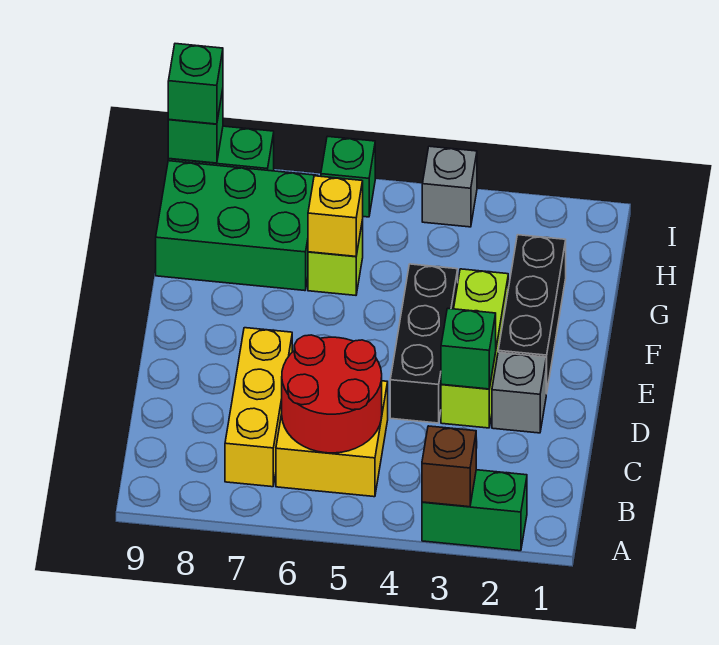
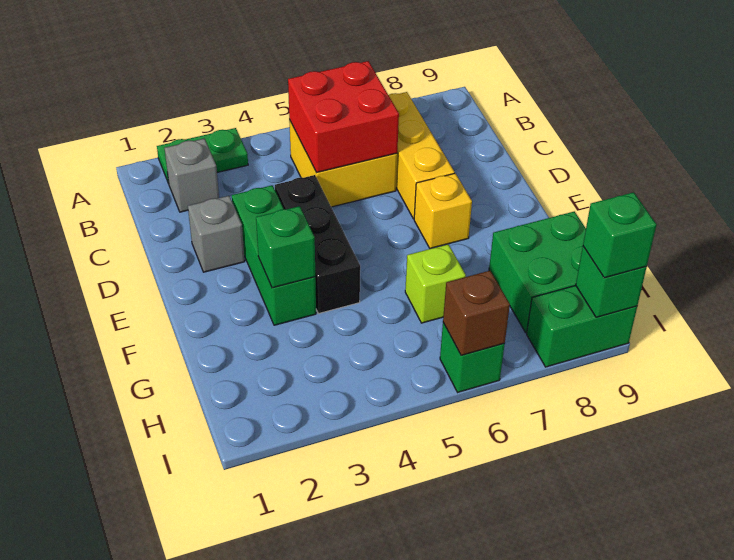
green 1x2 brick [422,470,527,551] -> green 1x2 plate [157,128,248,184]
brown 1x1 brick [422,426,476,507] -> brown 1x1 brick moved to [443,271,510,355]
red 2x2 round brick [282,335,382,453] -> red 2x2 brick [288,61,399,173]
lime 1x3 brick [441,269,508,428] -> green 1x3 brick [232,185,316,325]
green 1x1 brick [441,309,496,389] -> green 1x1 brick moved to [256,206,315,288]
black 1x3 brick [498,235,566,394] -> none
yellow 1x1 brick [308,176,363,256] -> yellow 1x1 brick moved to [414,173,472,249]
green 2x3 brick [156,161,318,291] -> green 2x2 brick [489,211,586,333]
grey 1x1 brick [422,146,477,227] -> grey 1x1 brick moved to [165,139,219,212]

